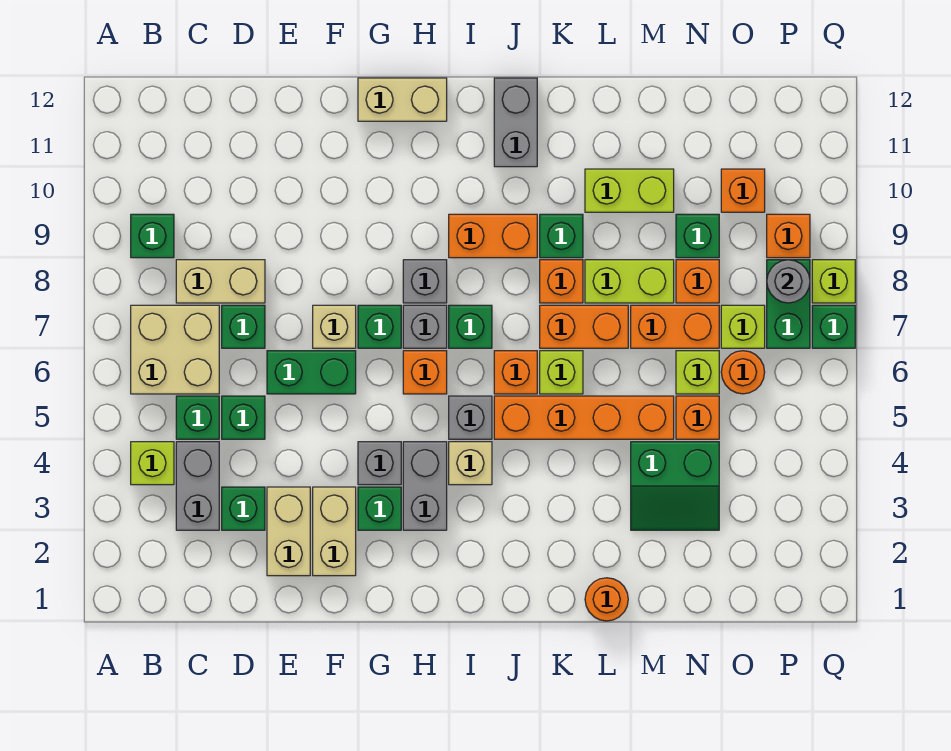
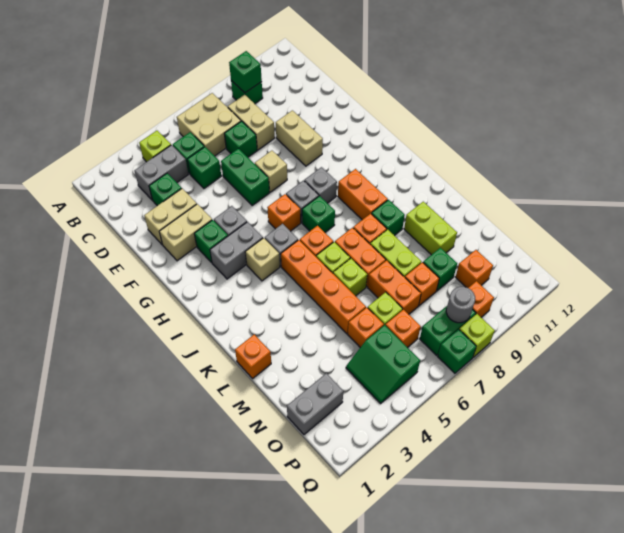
green 1x1 brick [358,305,401,348] -> green 1x1 brick moved to [229,51,262,93]
tan 1x2 brick [358,78,447,121] -> tan 1x2 brick moved to [276,110,323,166]
grey 1x2 brick [494,78,537,167] -> grey 1x2 brick moved to [287,373,343,434]
orange 1x1 round brick [585,578,628,621] -> orange 1x1 brick [235,335,271,378]
green 2x2 slope [631,442,719,530] -> green 2x2 slope moved to [346,325,420,403]
orange 1x1 round brick [721,351,765,394] -> orange 1x1 brick [385,309,421,348]
lime 1x1 brick [721,305,765,348] -> lime 1x1 brick moved to [333,259,367,296]

